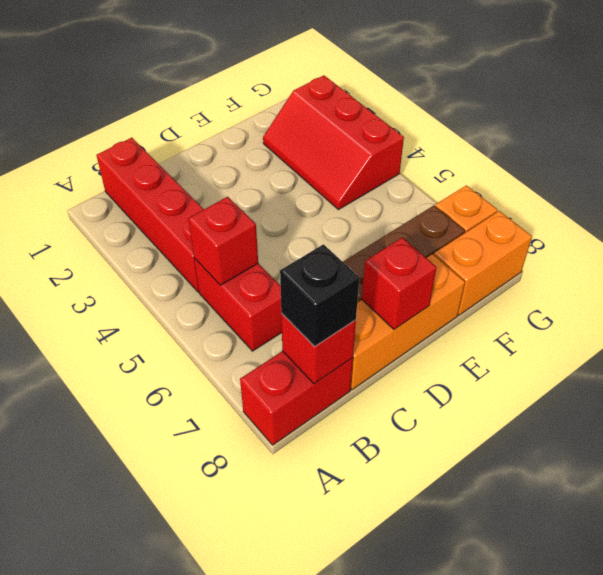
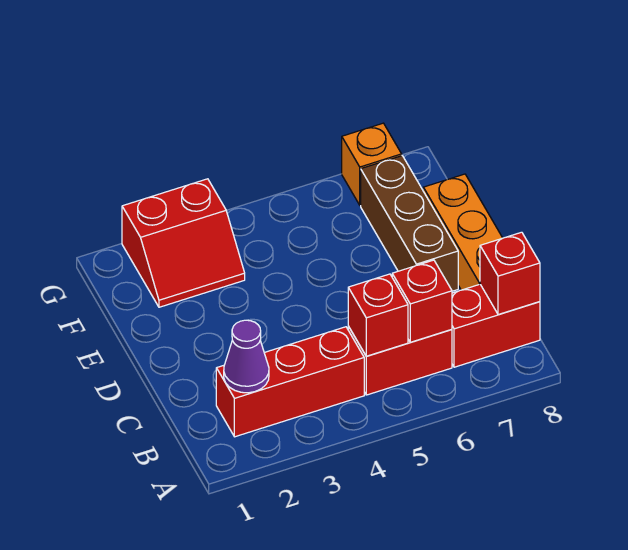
red 1x2 brick [240,351,353,445] -> red 1x2 brick turned to [452,284,540,367]
red 1x4 brick [96,138,204,292] -> red 1x3 brick [216,327,364,437]
none -> purple 1x1 cone [224,320,269,393]
black 1x1 brick [280,244,359,347] -> none
red 1x1 brick [362,238,437,329] -> red 1x1 brick moved to [392,260,452,342]
red 2x3 slope [263,75,404,210] -> red 2x2 slope [122,179,245,307]
orange 1x2 brick [434,211,532,315] -> none

